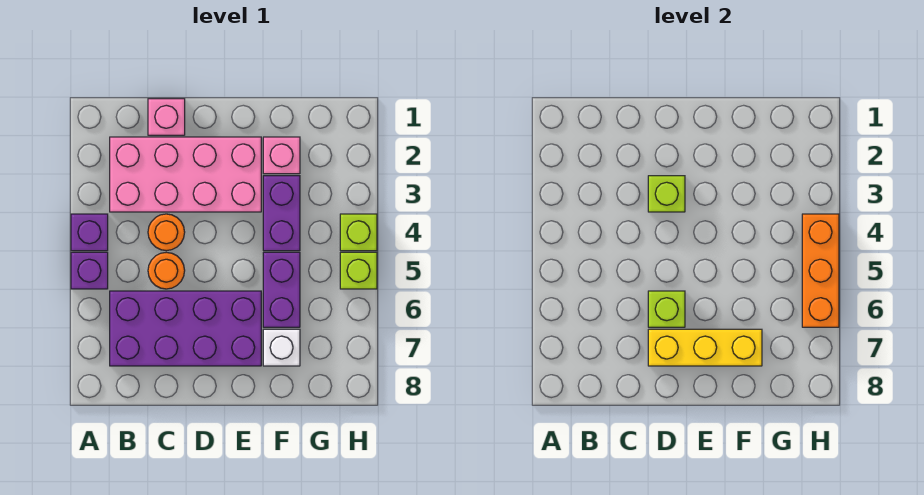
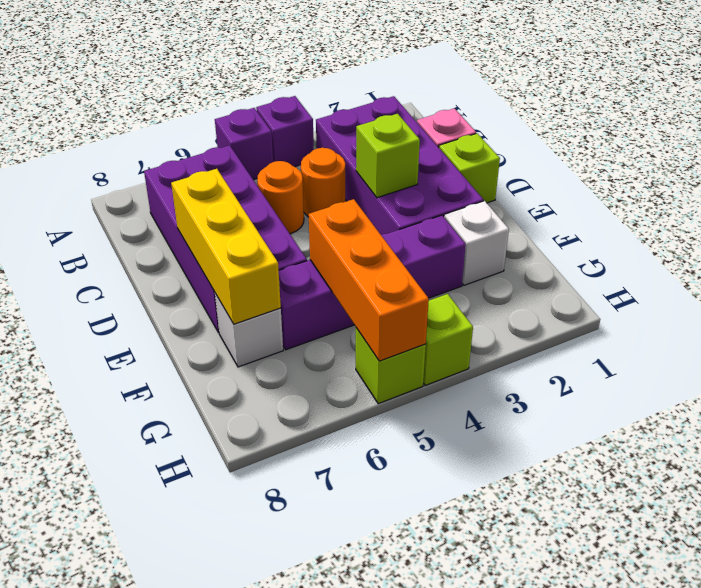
pink 2x4 brick [110,137,261,212] -> purple 2x4 brick [316,96,483,235]
lime 1x1 brick [648,291,685,327] -> lime 1x1 brick moved to [439,133,500,203]
pink 1x1 brick [263,137,300,174] -> white 1x1 brick [444,201,509,285]
orange 1x3 brick [802,214,839,327] -> orange 1x3 brick turned to [309,199,429,361]

